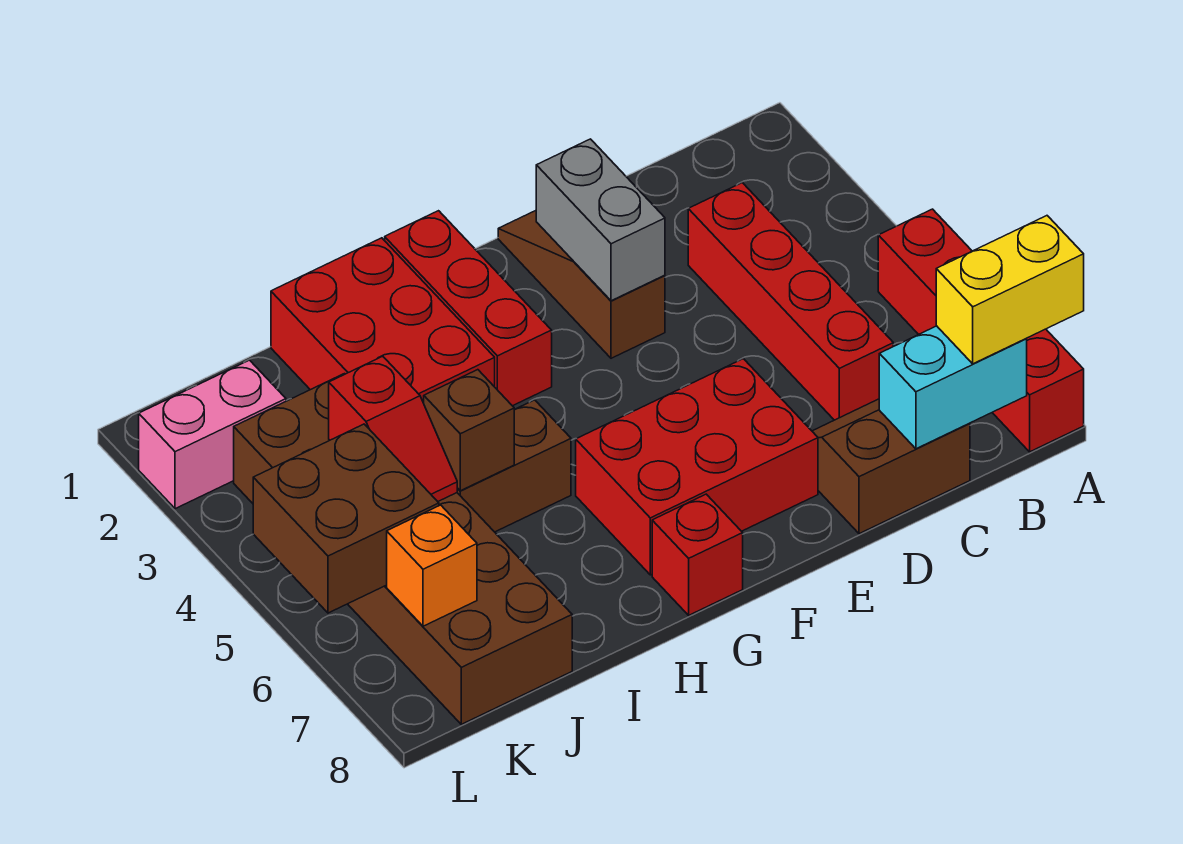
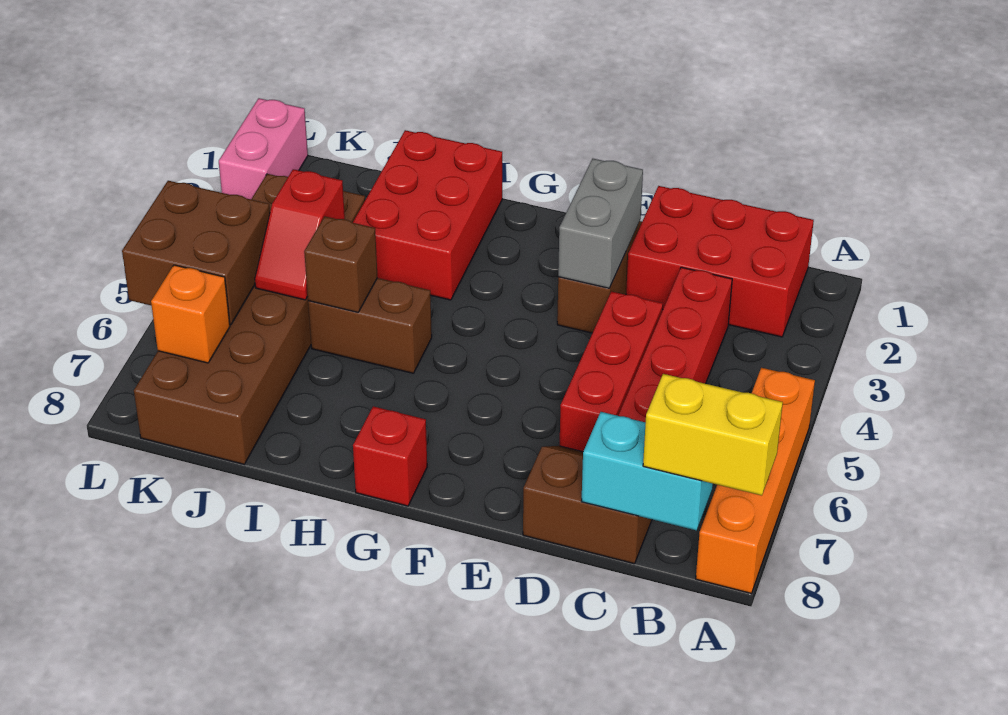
red 1x4 brick [878,209,1084,452] -> orange 1x4 brick [696,368,815,593]
red 2x3 brick [576,359,818,575] -> red 2x3 brick moved to [626,186,814,337]
red 1x3 brick [385,211,552,406] -> red 1x3 brick moved to [560,291,663,452]
pink 1x2 brick [139,360,286,509] -> pink 1x2 brick turned to [219,98,308,199]

